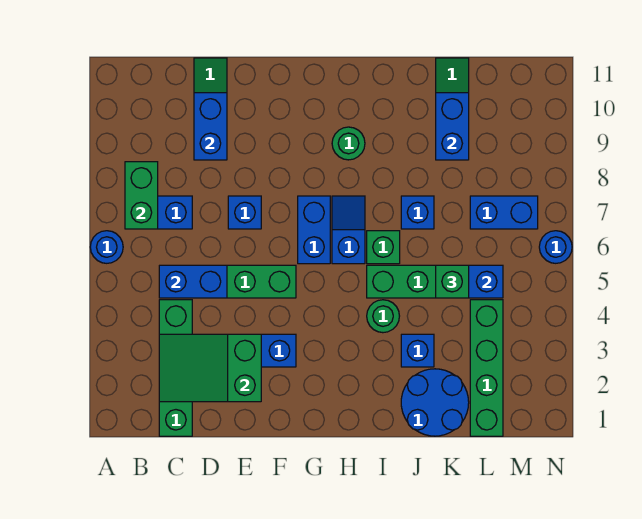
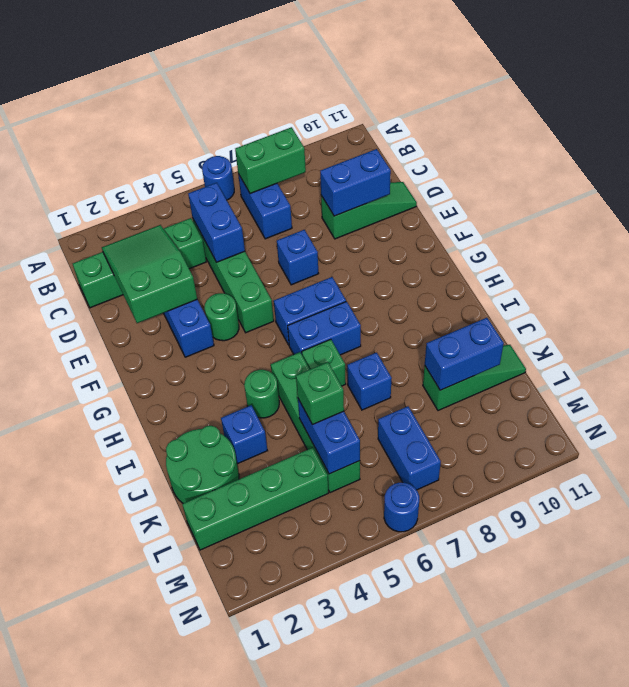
blue 1x2 slope [332,196,365,264] -> blue 1x2 brick [288,302,361,355]
green 1x1 round brick [332,127,365,160] -> green 1x1 round brick moved to [205,293,239,341]
blue 2x2 round brick [401,369,469,436] -> green 2x2 round brick [166,426,239,503]

